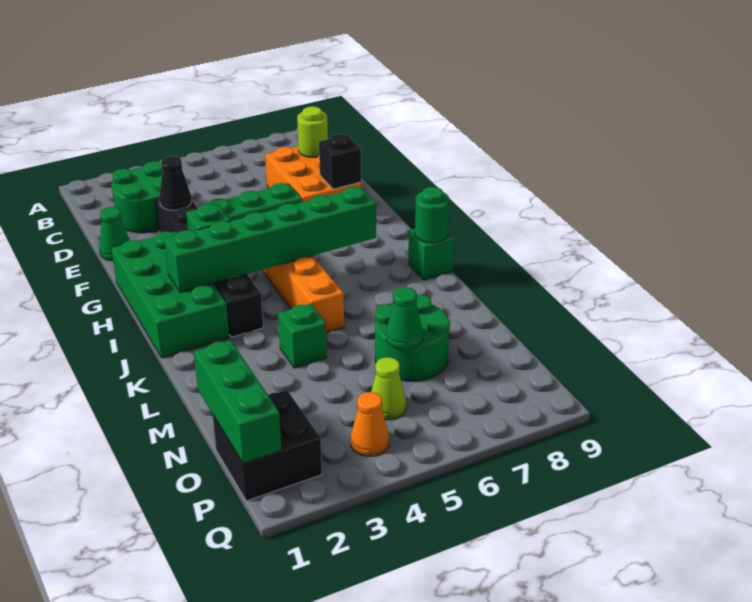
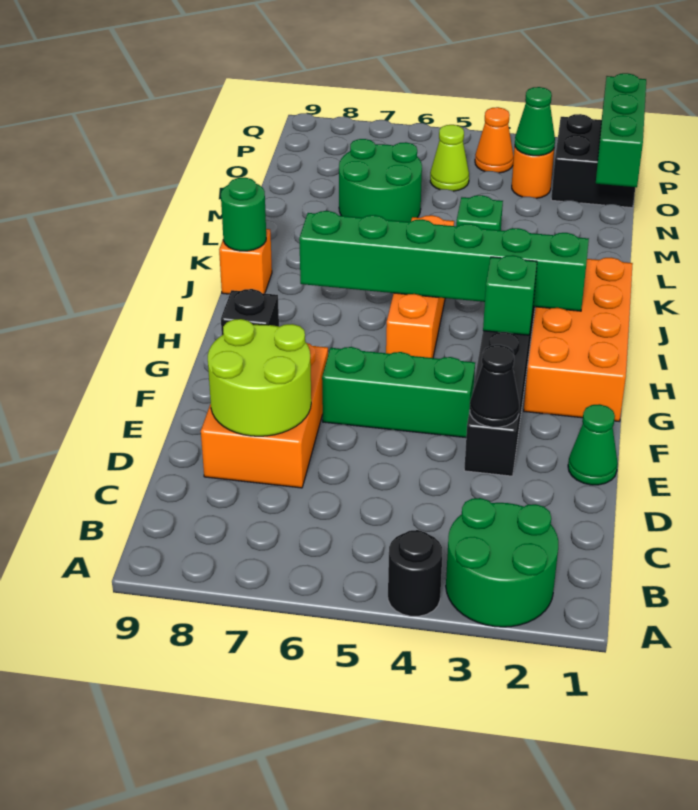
none -> black 1x1 round brick [388,530,443,616]
green 2x2 round brick [112,161,162,233] -> green 2x2 round brick moved to [446,498,558,627]
lime 1x1 round brick [297,106,328,157] -> lime 2x2 round brick [208,319,311,436]
green 2x4 brick [111,231,229,358] -> orange 2x4 brick [524,258,633,421]
green 1x1 brick [408,229,454,280] -> orange 1x1 brick [219,229,272,294]
green 1x1 cone [386,287,423,349] -> green 1x1 cone moved to [515,87,555,156]
none -> orange 1x1 round brick [512,146,554,198]

